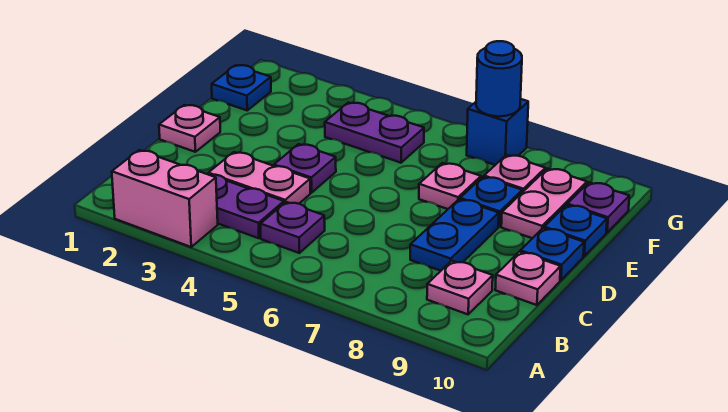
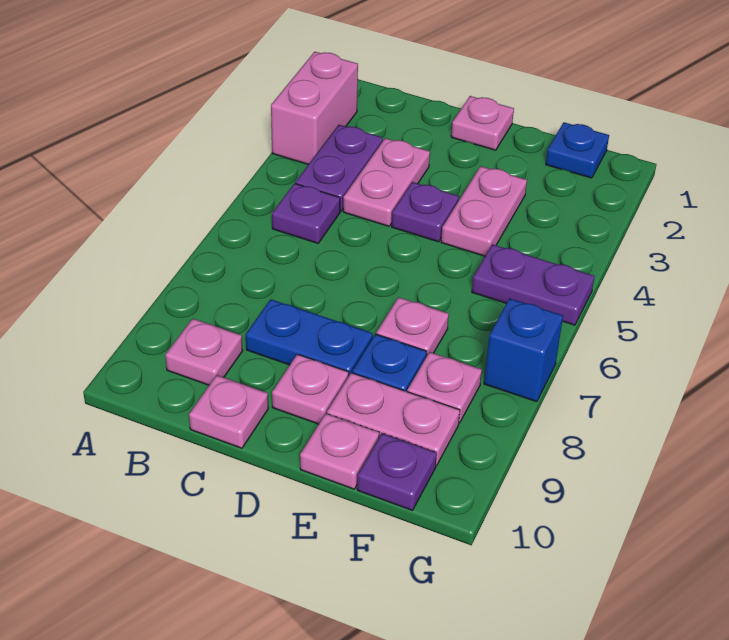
none -> pink 1x1 plate [272,354,348,424]
blue 1x1 plate [520,228,584,280] -> none
none -> pink 1x2 plate [441,166,527,256]
blue 1x1 plate [544,205,607,256] -> pink 1x1 plate [300,414,379,489]
purple 1x2 plate [325,103,424,163] -> purple 1x2 plate turned to [472,244,594,325]
blue 1x1 round brick [476,41,522,116] -> none

